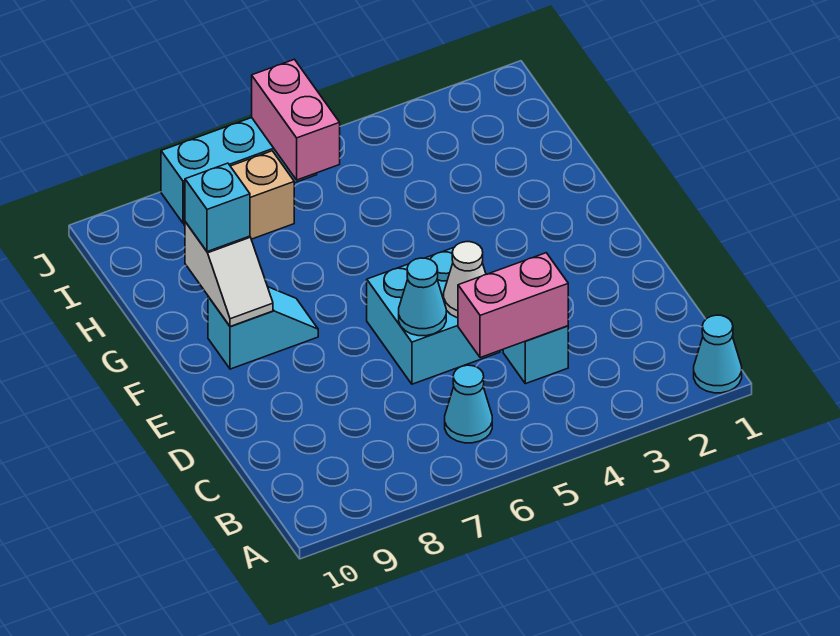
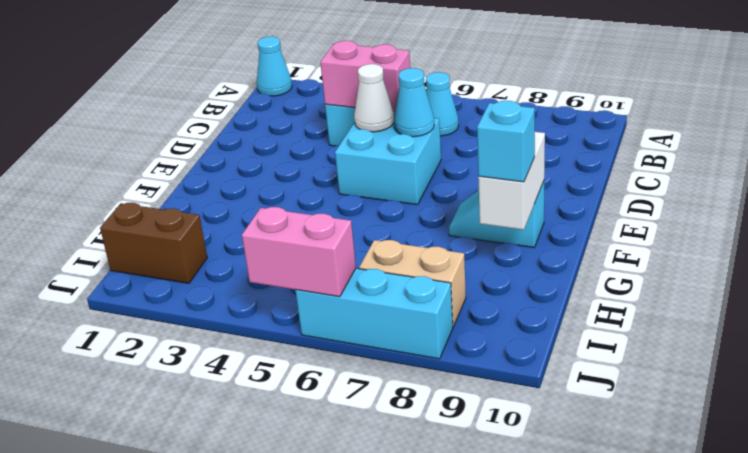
white 1x2 slope [185,222,273,327] -> white 1x2 brick [478,132,545,230]
none -> brown 1x2 brick [100,203,207,283]
pink 1x2 brick [252,59,340,180] -> pink 1x2 brick turned to [242,207,356,297]

